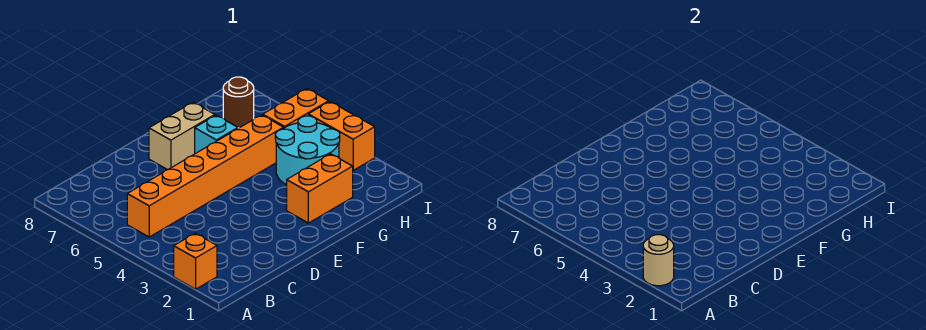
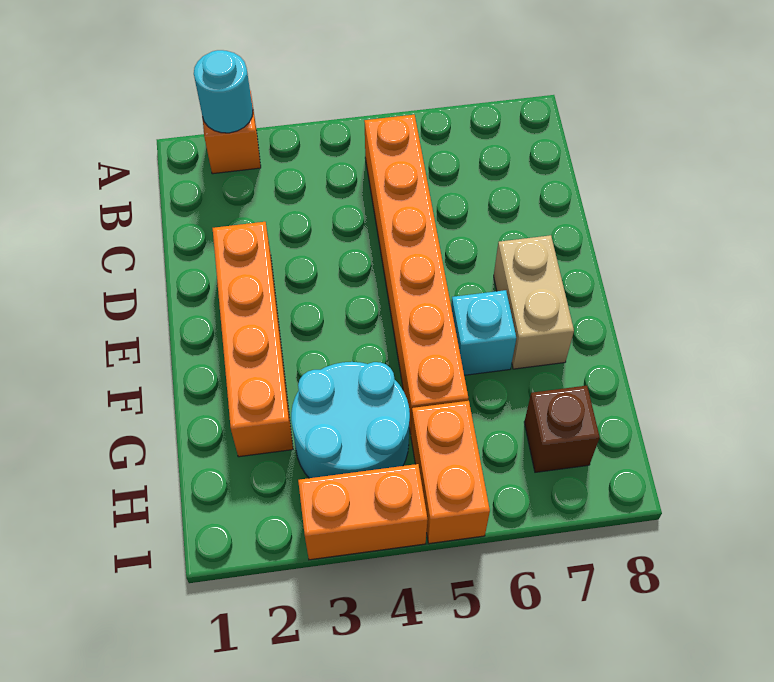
tan 1x1 round brick [643,235,674,286] -> cyan 1x1 round brick [194,50,253,133]
orange 1x2 brick [287,154,353,223] -> orange 1x4 brick [213,222,293,457]
brown 1x1 round brick [223,77,254,128] -> brown 1x1 brick [524,386,600,472]

